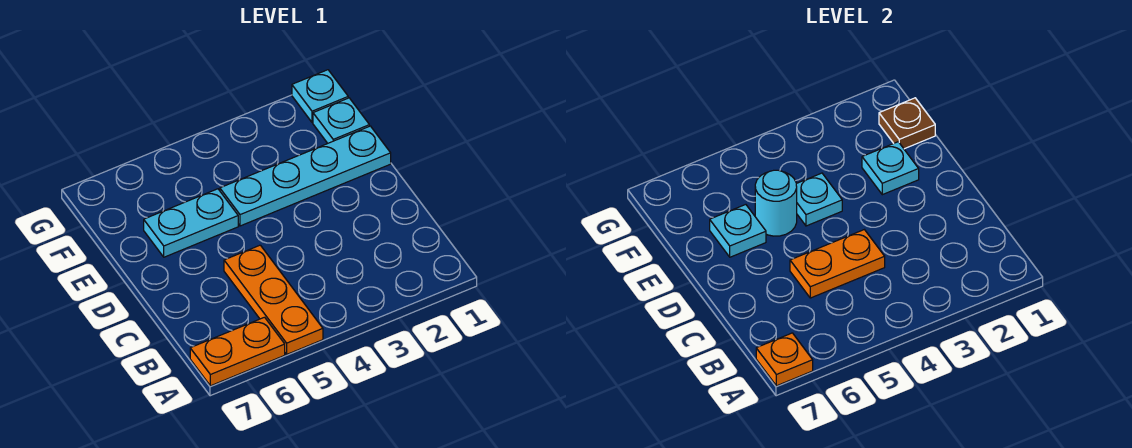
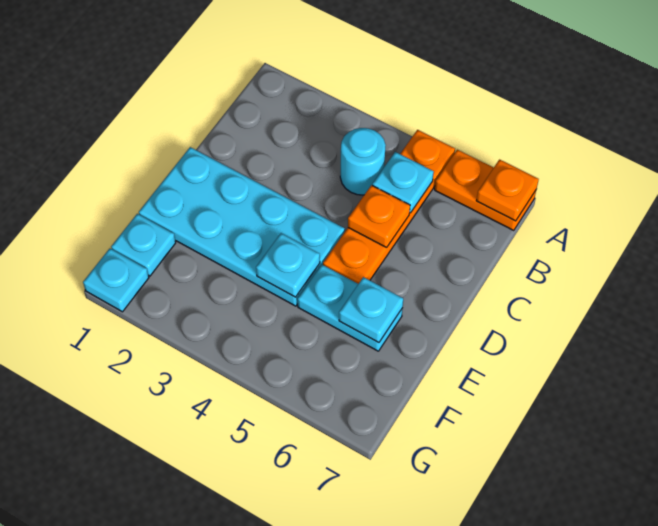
orange 1x3 plate [224,245,323,354] -> orange 1x4 plate [323,130,455,284]
orange 1x2 plate [790,230,885,298] -> orange 1x1 plate [348,185,410,248]
cyan 1x4 plate [220,126,391,226] -> cyan 2x4 plate [139,147,345,306]
cyan 1x1 plate [862,142,919,195] -> cyan 1x1 plate moved to [372,152,434,213]
cyan 1x1 round brick [755,170,797,236] -> cyan 1x1 round brick moved to [340,128,386,195]
brown 1x1 plate [879,98,935,149] -> none

